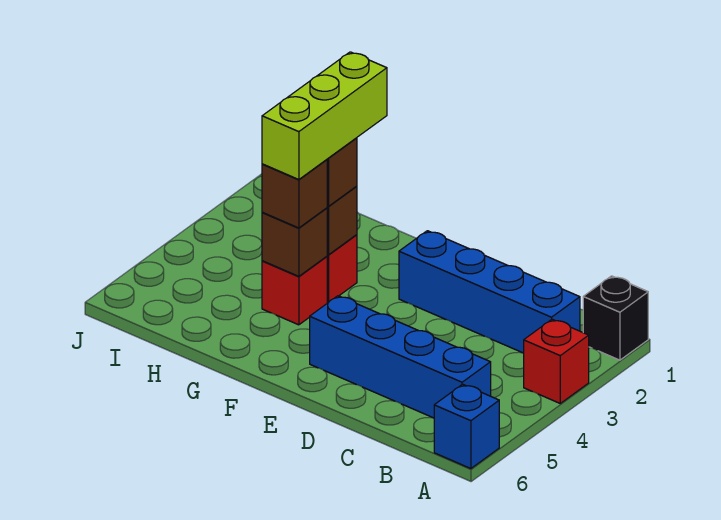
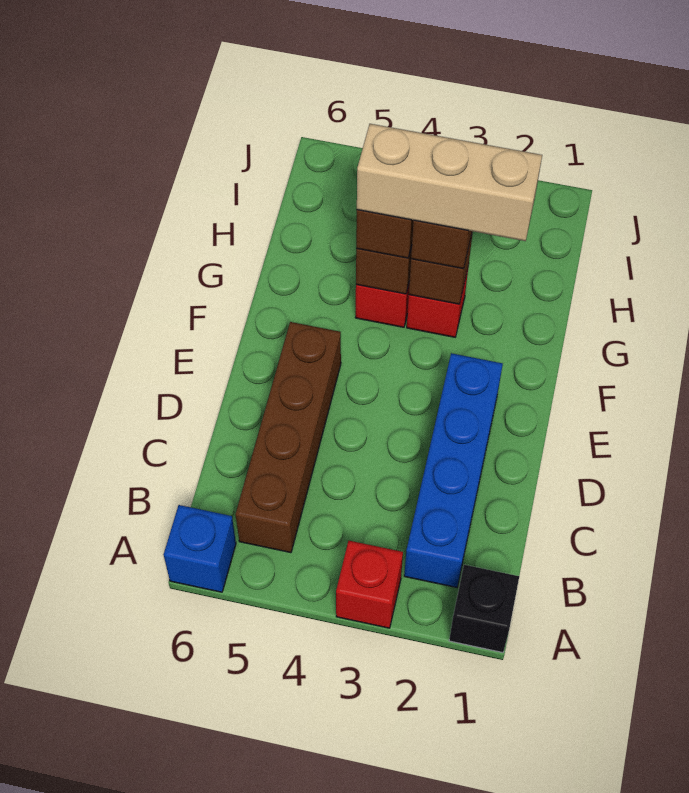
blue 1x4 brick [310,296,491,418] -> brown 1x4 brick [235,322,341,553]
lime 1x3 brick [262,52,387,180] -> tan 1x3 brick [357,124,542,241]

